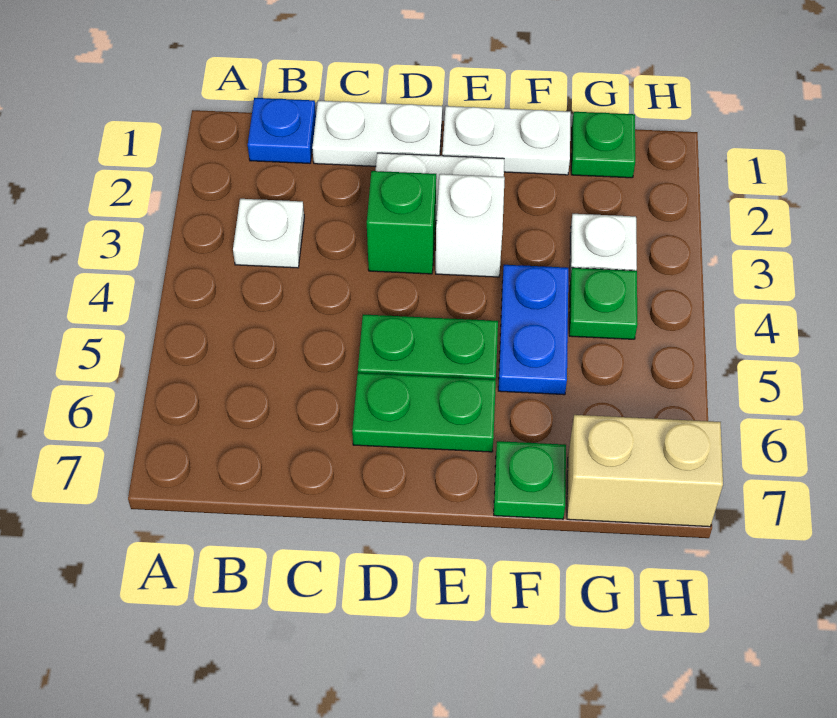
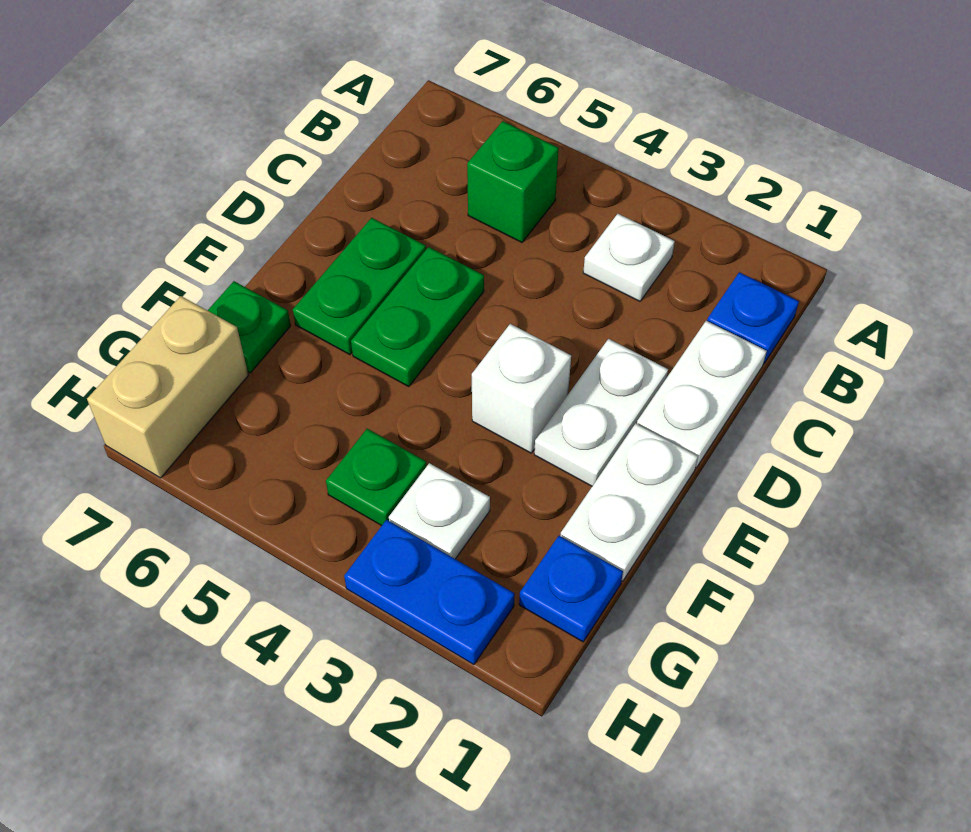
green 1x1 brick [367,171,436,274] -> green 1x1 brick moved to [467,121,559,242]
blue 1x2 plate [498,265,568,395] -> blue 1x2 plate moved to [344,520,515,665]
green 1x1 plate [571,112,635,178] -> blue 1x1 plate [519,536,623,642]

